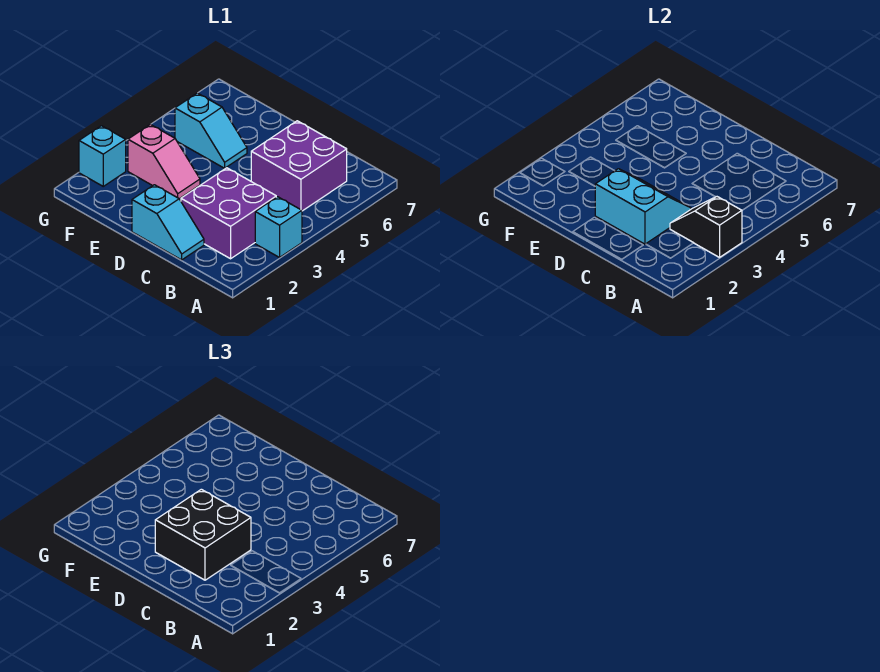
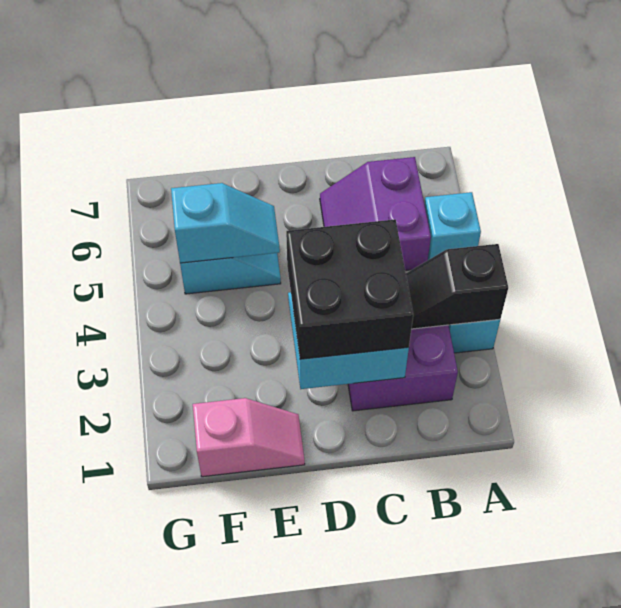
purple 2x2 brick [251,121,347,211] -> purple 2x2 slope [320,157,431,271]
cyan 1x2 slope [132,185,204,260] -> cyan 1x2 slope moved to [171,183,280,263]
pink 1x2 slope [128,124,200,199] -> pink 1x2 slope moved to [193,398,305,477]
cyan 1x1 brick [79,126,126,186] -> cyan 1x1 brick moved to [424,192,481,260]

